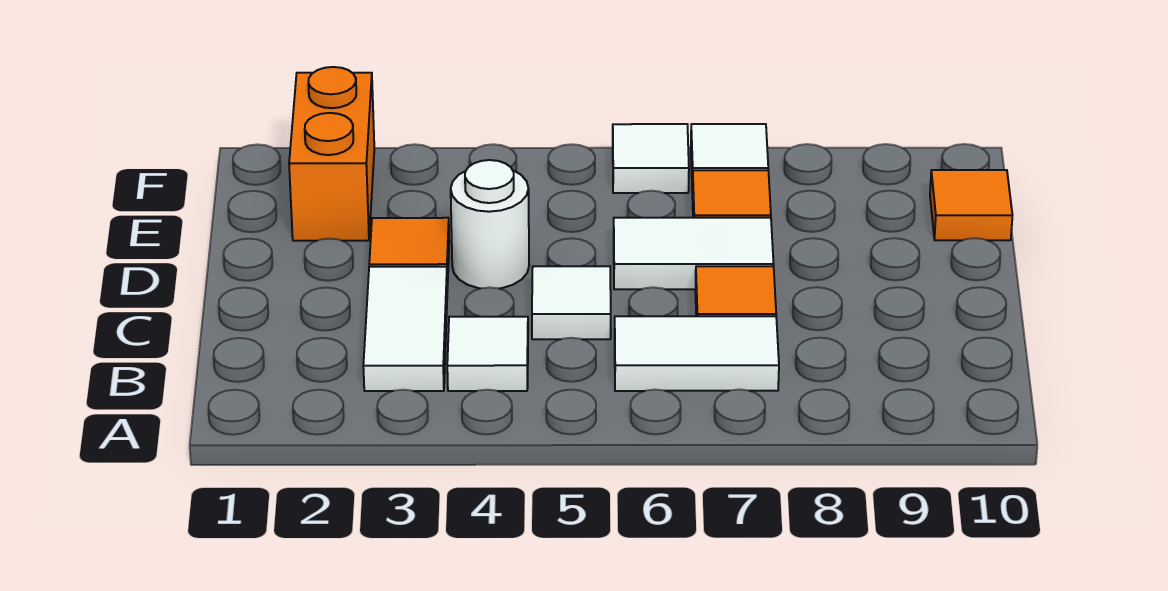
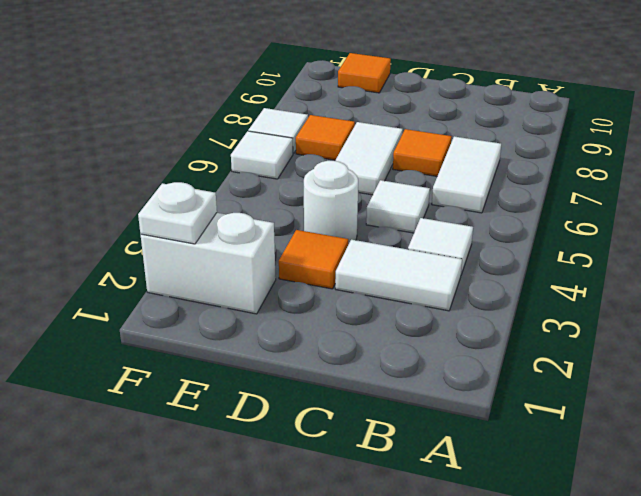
orange 1x2 brick [289,67,374,241] -> white 1x2 brick [141,213,276,314]
none -> white 1x1 plate [138,182,217,244]

